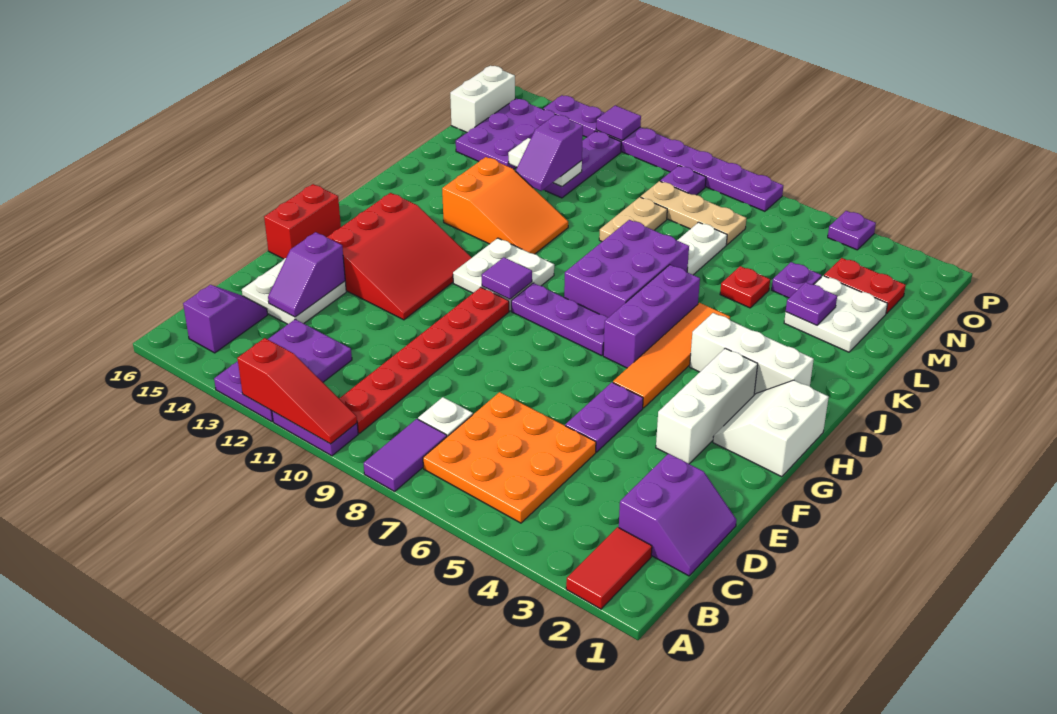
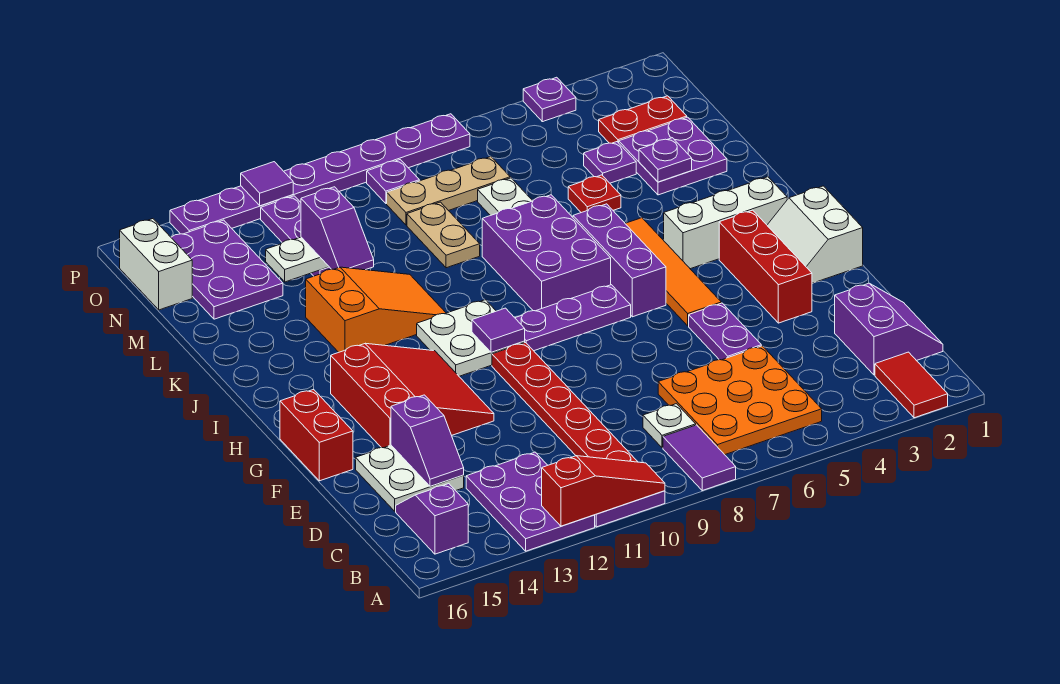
white 1x3 brick [656,348,758,464] -> red 1x3 brick [719,210,812,323]
white 2x2 plate [784,276,887,352] -> purple 2x2 plate [619,117,727,195]

